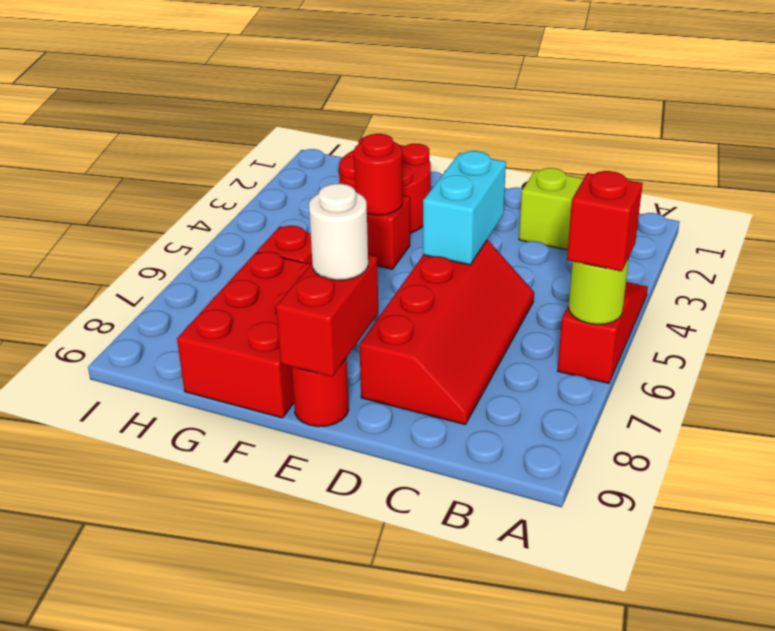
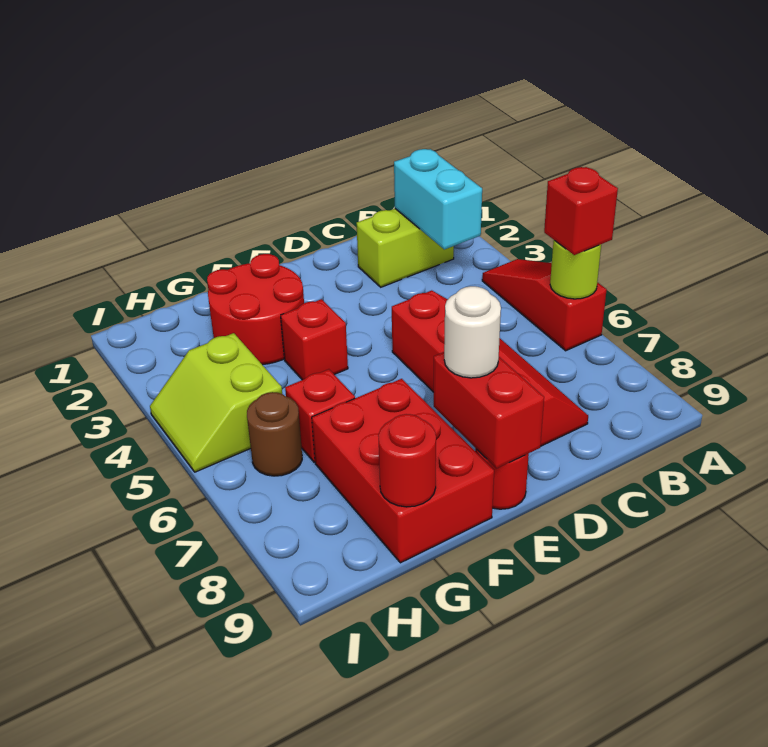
cyan 1x2 brick [423,151,506,265] -> cyan 1x2 brick moved to [394,149,482,249]
red 1x1 round brick [354,134,403,215] -> red 1x1 round brick moved to [378,414,436,507]
none -> lime 2x2 slope [150,333,282,472]
none -> brown 1x1 round brick [247,392,302,476]

